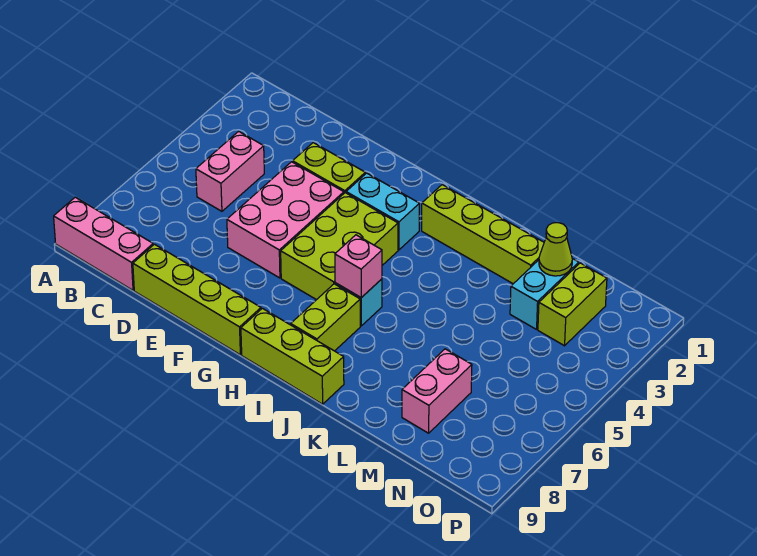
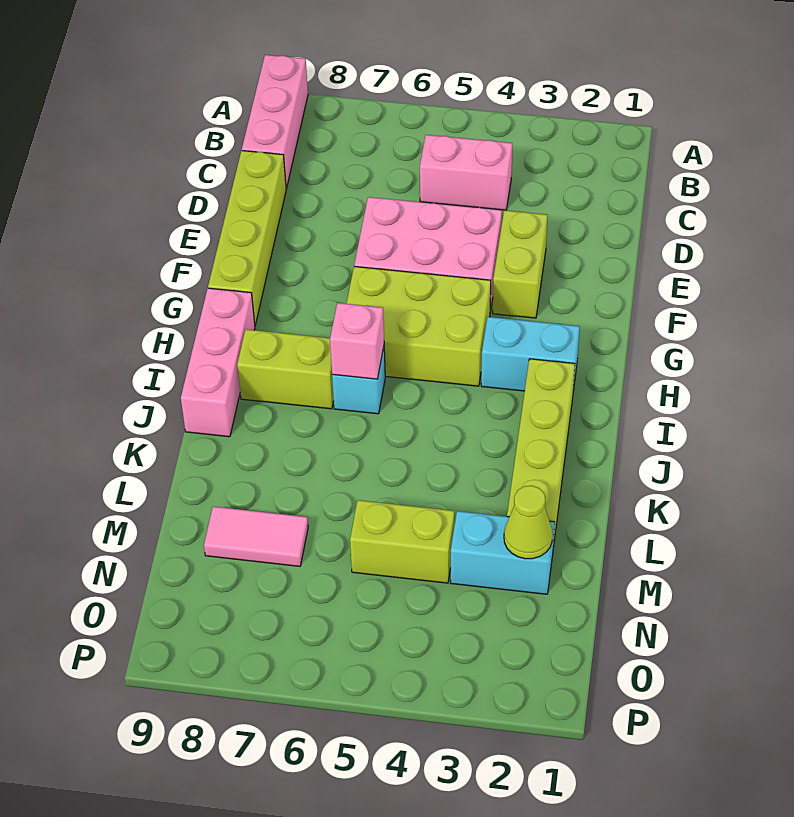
cyan 1x2 brick [346,173,419,250] -> cyan 1x2 brick turned to [481,317,580,391]
lime 1x3 brick [241,308,344,404] -> pink 1x3 brick [181,288,255,437]
pink 1x2 brick [402,349,472,433] -> pink 1x2 tile [204,507,308,566]
lime 1x2 brick [538,263,607,346] -> lime 1x2 brick moved to [350,500,454,583]

